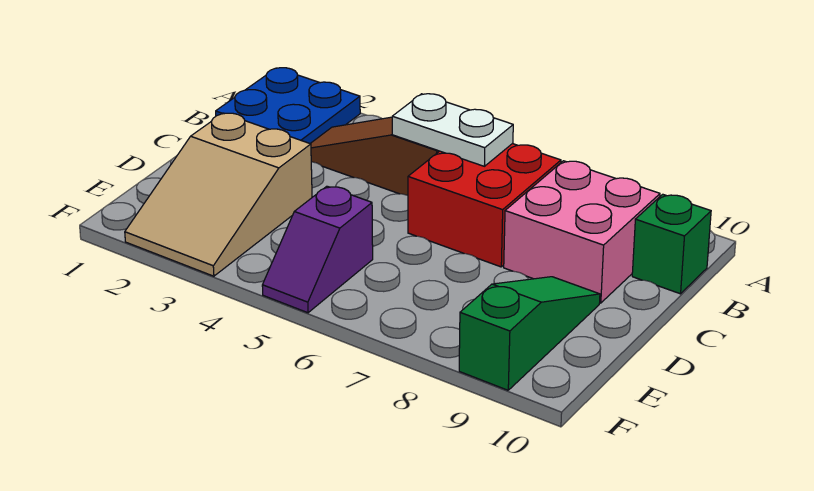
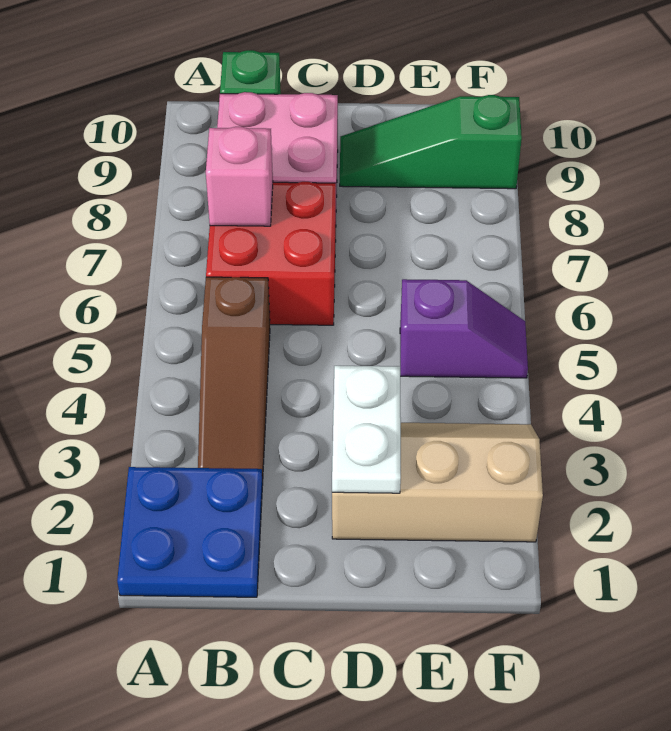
white 1x2 plate [392,94,513,166] -> white 1x2 plate moved to [332,366,401,493]
none -> pink 1x1 brick [206,127,273,226]
tan 2x3 slope [125,113,312,276] -> tan 2x3 slope turned to [332,423,543,542]

